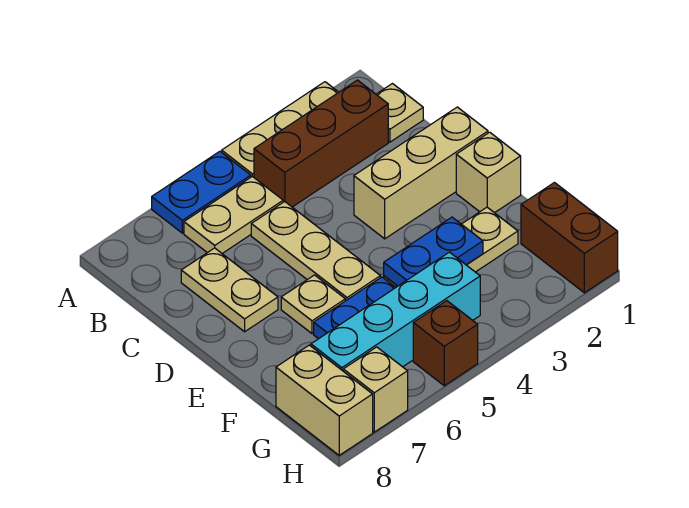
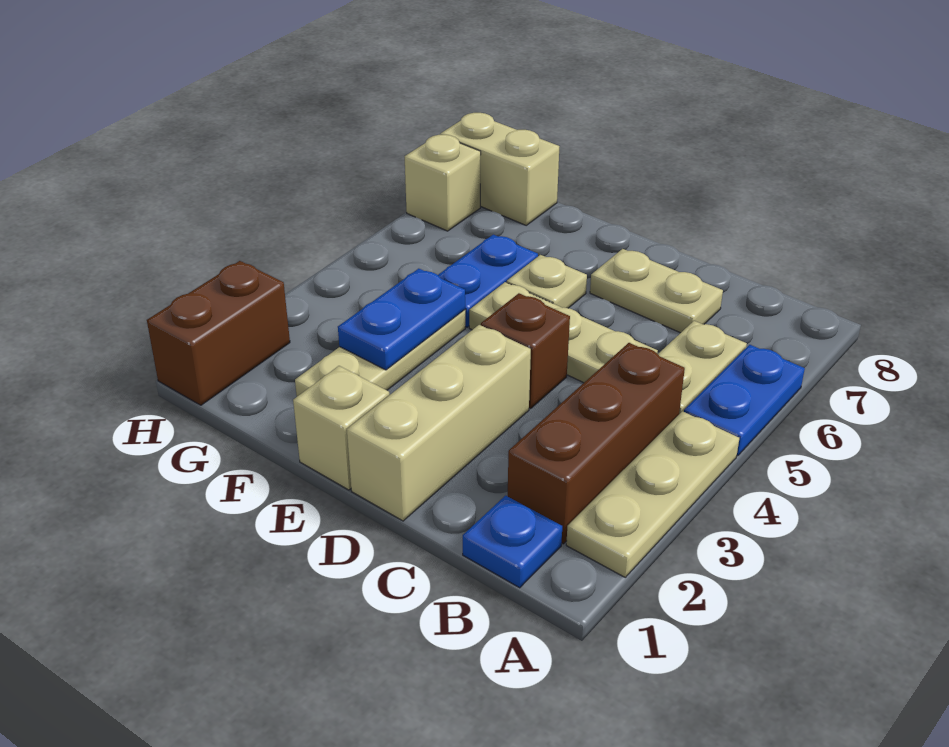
tan 1x1 plate [376,84,423,142] -> blue 1x1 plate [463,496,562,588]
brown 1x2 brick [521,183,618,293] -> brown 1x2 brick turned to [147,261,290,405]
cyan 1x4 brick [311,252,480,371] -> none
brown 1x1 brick [413,301,478,386] -> brown 1x1 brick moved to [481,293,570,409]

